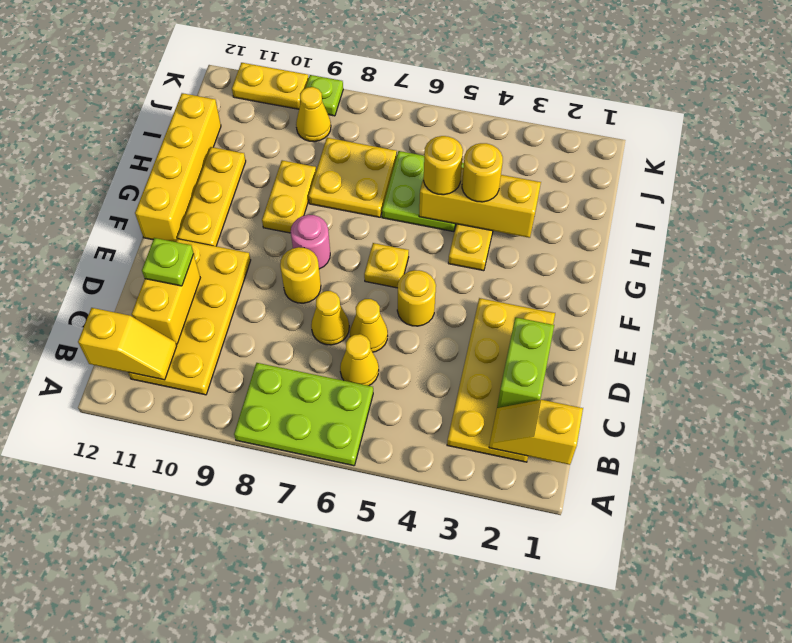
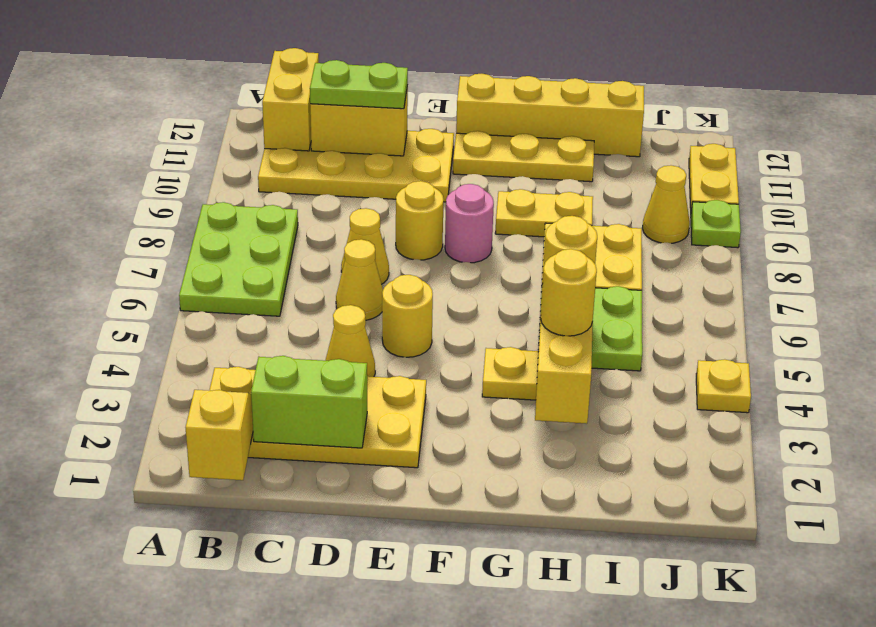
yellow 1x2 slope [78,308,177,380] -> yellow 1x2 brick [262,48,319,151]
yellow 1x1 cone [340,334,379,386] -> yellow 1x1 cone moved to [325,305,375,377]
lime 1x1 plate [142,238,194,286] -> lime 1x2 plate [310,60,408,109]
yellow 1x1 plate [364,243,409,288] -> yellow 1x1 plate moved to [696,359,751,413]

